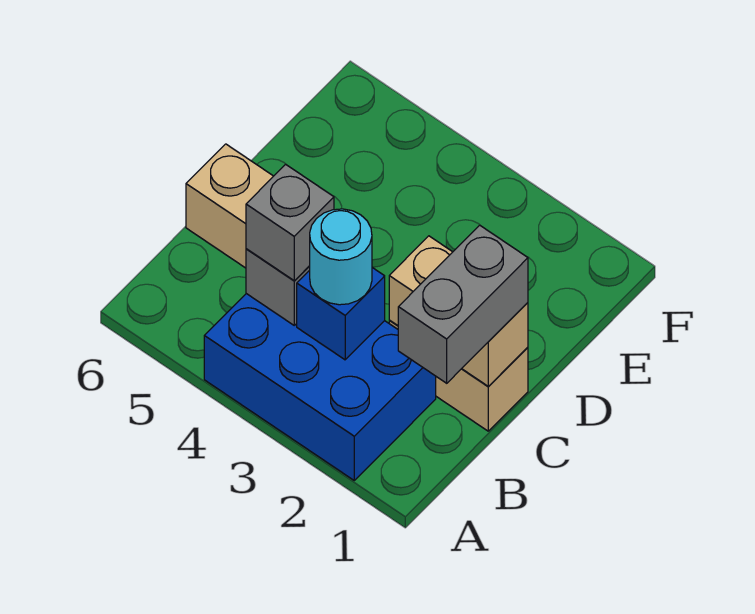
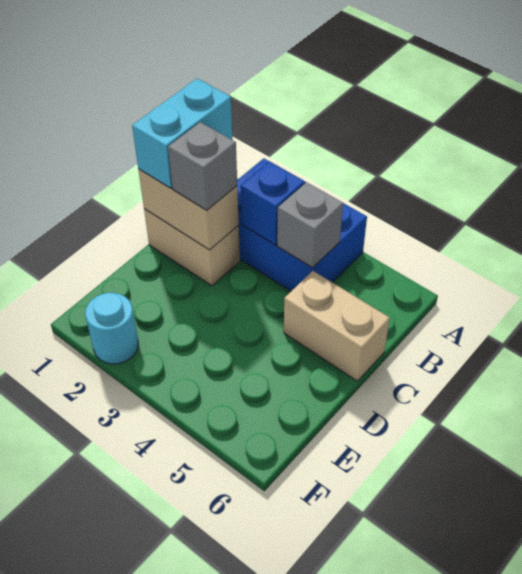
grey 1x2 brick [398,225,528,383] -> cyan 1x2 brick [132,79,233,188]
cyan 1x1 round brick [310,209,372,305] -> cyan 1x1 round brick moved to [85,293,138,364]
grey 1x1 brick [246,164,334,281] -> grey 1x1 brick moved to [168,122,237,210]

